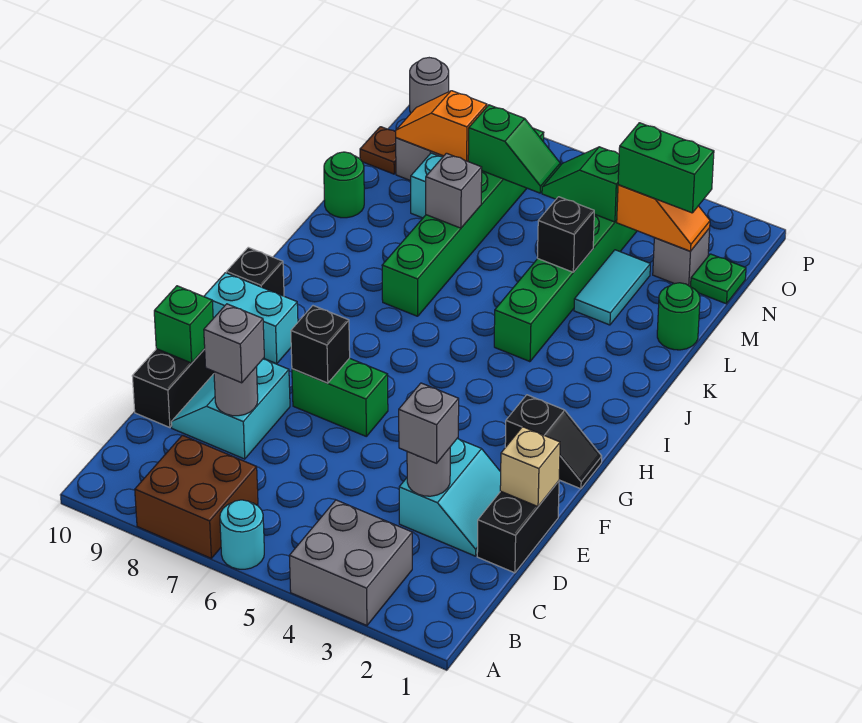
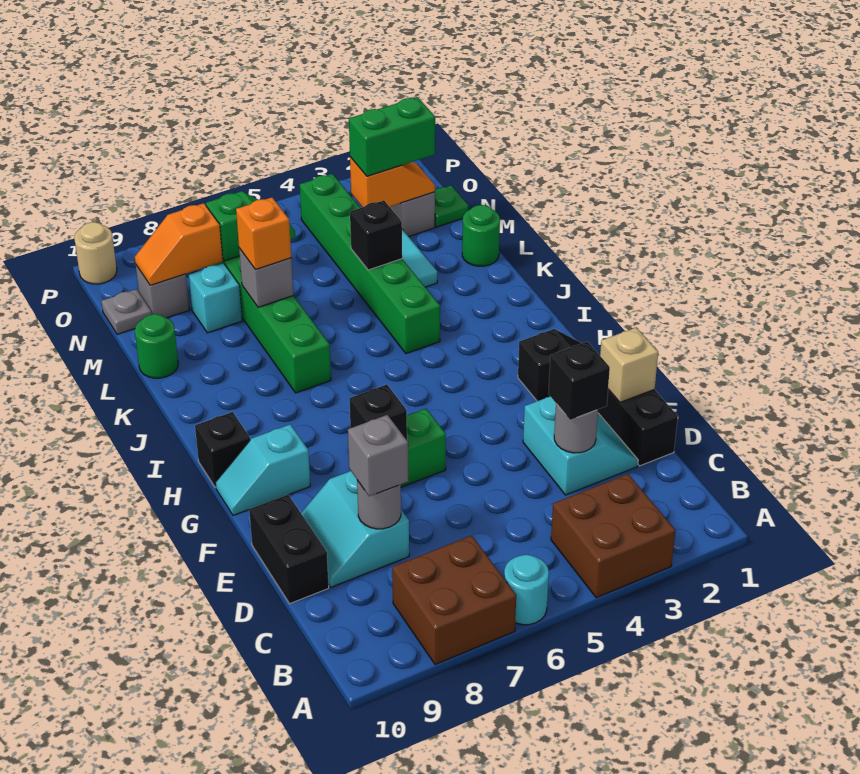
grey 2x2 brick [289,500,412,626] -> brown 2x2 brick [551,474,676,598]
grey 1x1 brick [399,383,459,463] -> black 1x1 brick [548,342,610,420]
green 1x1 brick [154,286,213,363] -> none
cyan 1x2 brick [204,273,298,364] -> cyan 1x2 slope [215,424,310,515]
none -> orange 1x1 brick [236,197,291,270]
green 1x2 slope [542,147,619,222] -> none
brown 1x1 plate [360,127,396,174] -> grey 1x1 plate [101,289,152,334]
grey 1x1 round brick [410,58,449,113] -> tan 1x1 round brick [74,222,117,284]

